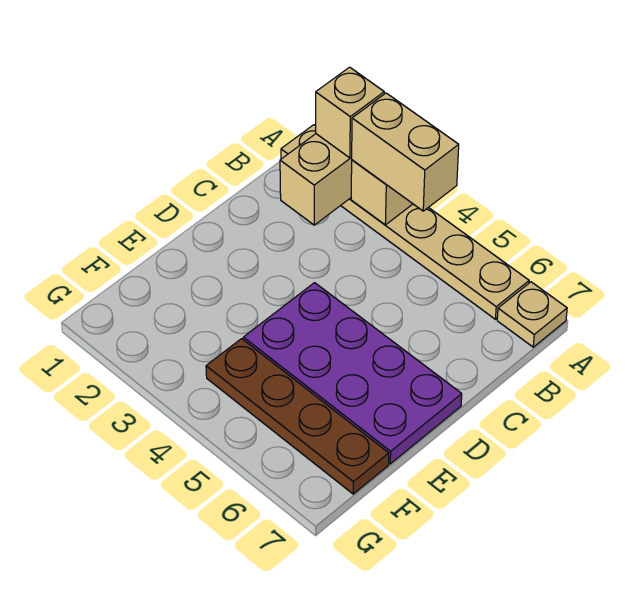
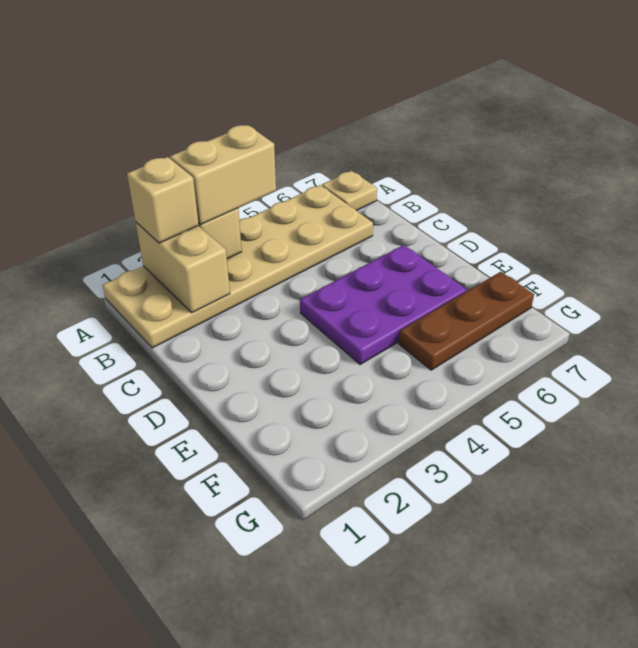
tan 1x6 plate [281,125,529,319] -> tan 2x6 plate [103,185,373,348]
purple 2x4 plate [243,283,462,464] -> purple 2x3 plate [300,245,466,365]
brown 1x4 plate [206,339,389,494] -> brown 1x3 plate [399,272,534,370]

